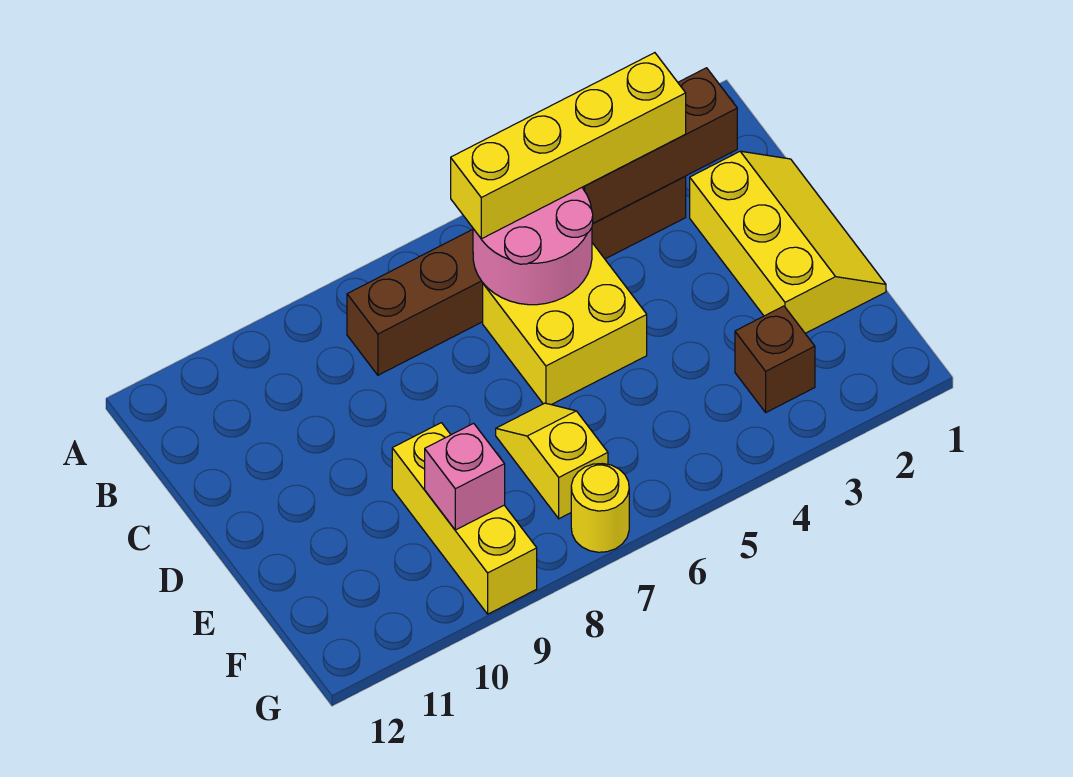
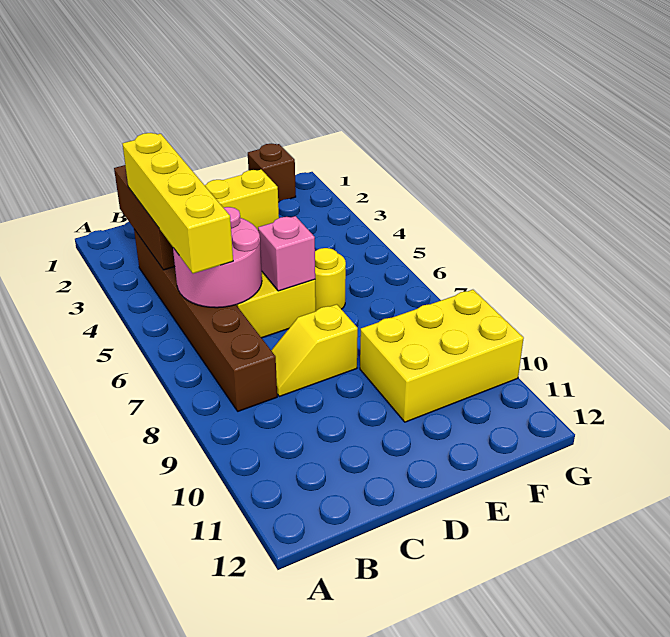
yellow 1x2 slope [496,403,608,519] -> yellow 1x2 slope moved to [271,304,358,396]
yellow 1x3 brick [392,423,537,614] -> yellow 2x3 brick [360,290,524,422]
brown 1x1 brick [735,306,815,412] -> brown 1x1 brick moved to [248,144,296,202]
pink 1x1 brick [425,423,505,530] -> pink 1x1 brick moved to [258,216,315,291]
yellow 1x1 round brick [571,464,629,552] -> yellow 1x1 round brick moved to [315,248,346,311]

